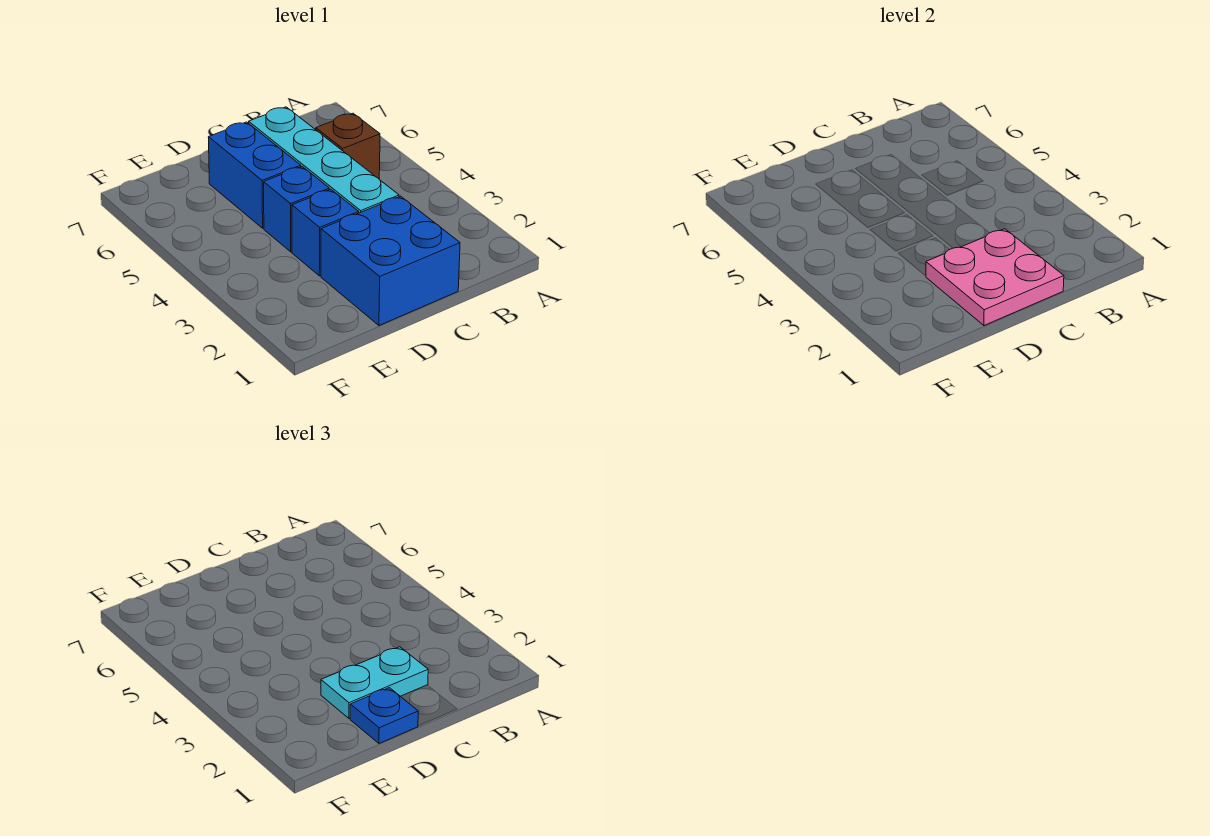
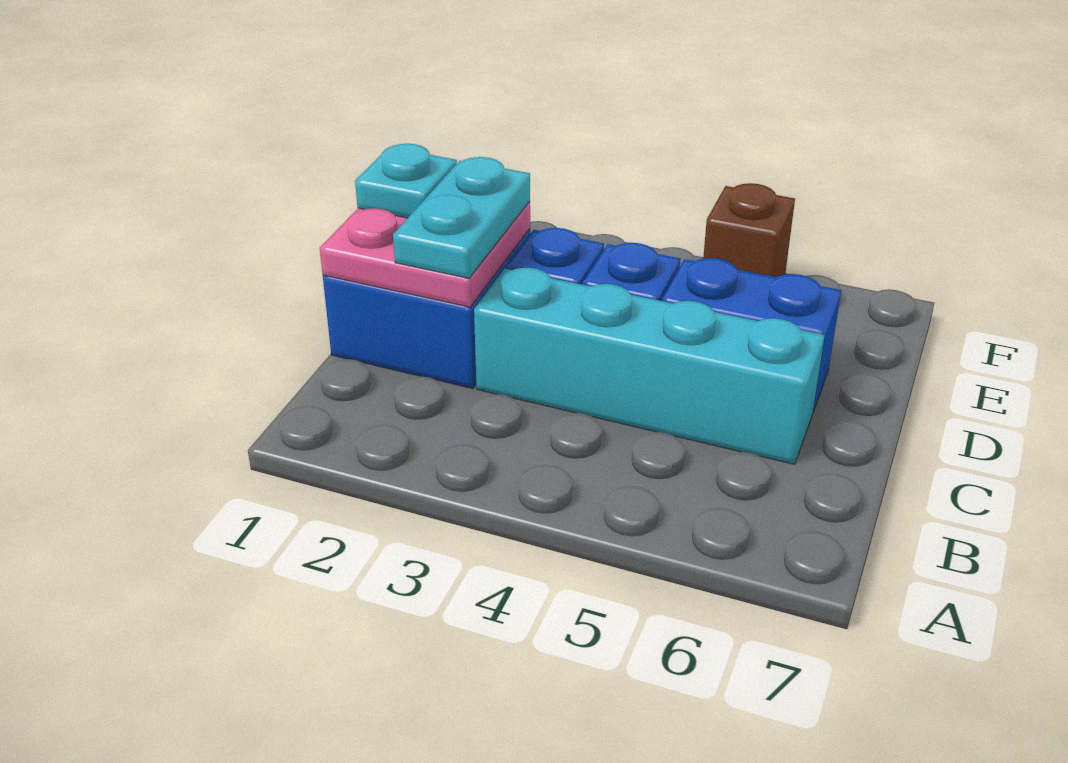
brown 1x1 brick [316,113,380,179] -> brown 1x1 brick moved to [703,183,795,277]
blue 1x1 plate [350,688,418,743] -> cyan 1x1 plate [355,144,457,218]

